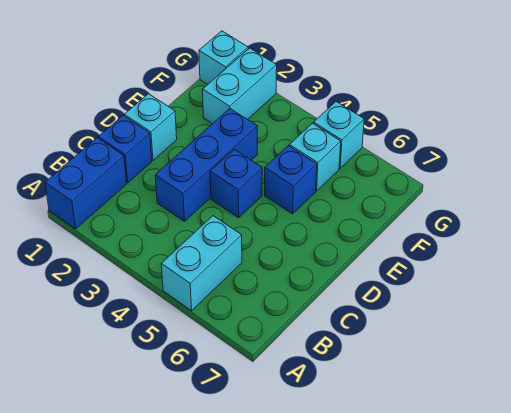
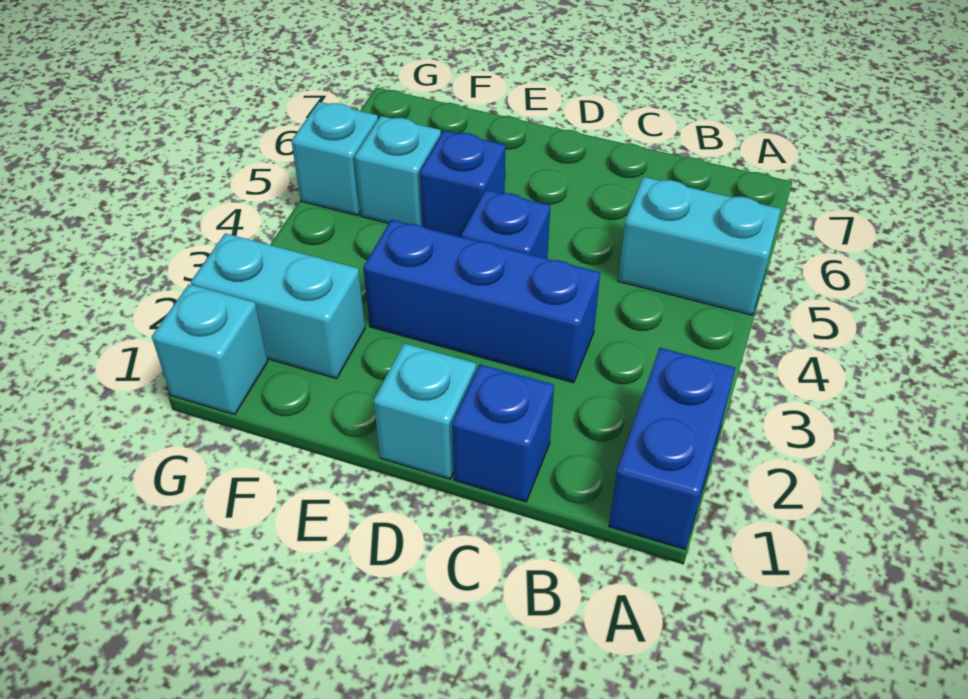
blue 1x2 brick [45,138,126,229] -> blue 1x2 brick turned to [609,348,735,549]

